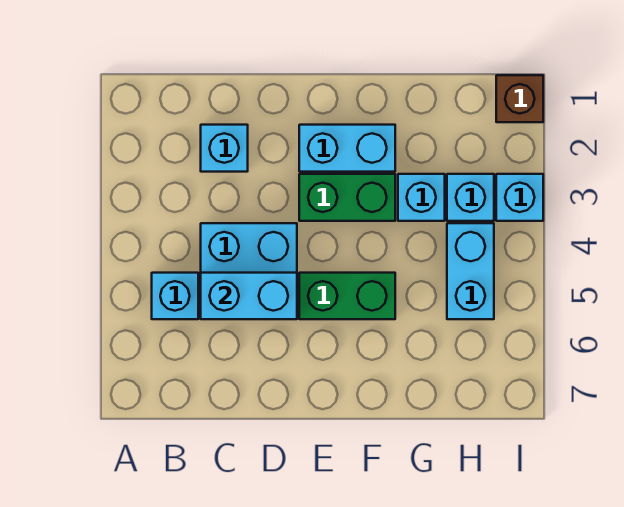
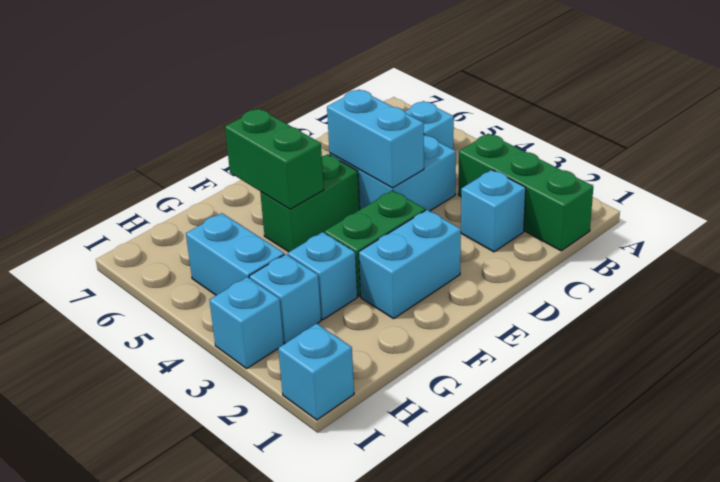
none -> green 1x3 brick [458,134,593,251]
cyan 1x2 brick [201,273,297,319] -> cyan 1x2 brick turned to [327,90,424,188]
none -> green 1x2 brick [225,109,324,209]
brown 1x1 brick [496,75,543,122] -> cyan 1x1 brick [278,323,354,420]

